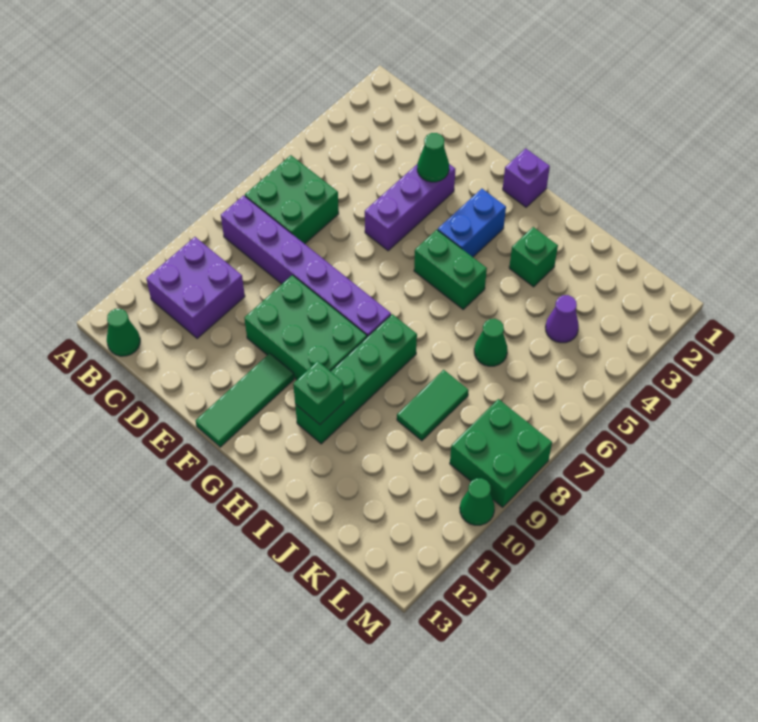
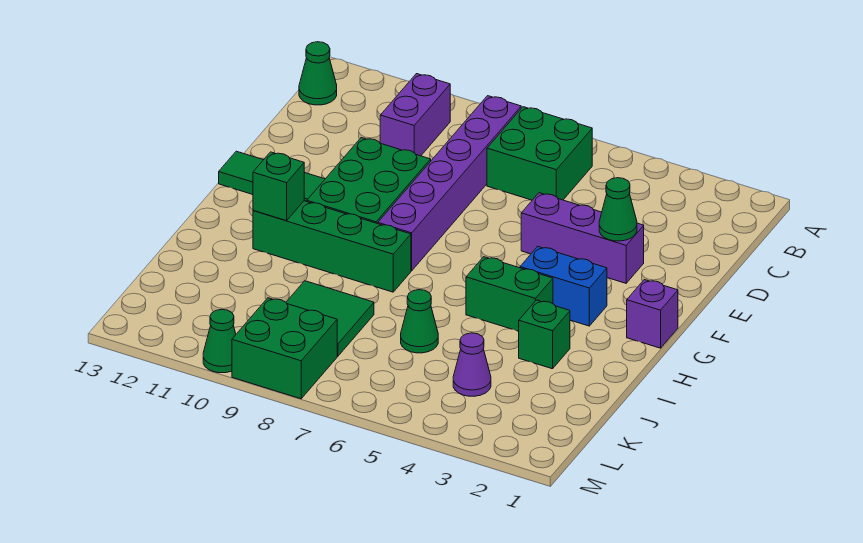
purple 2x2 brick [146,237,245,339] -> purple 1x2 brick [380,74,450,156]
green 1x2 brick [414,230,487,309] -> green 1x2 brick turned to [466,257,553,331]
green 1x2 tile [397,370,469,441] -> green 2x2 tile [286,281,374,356]

